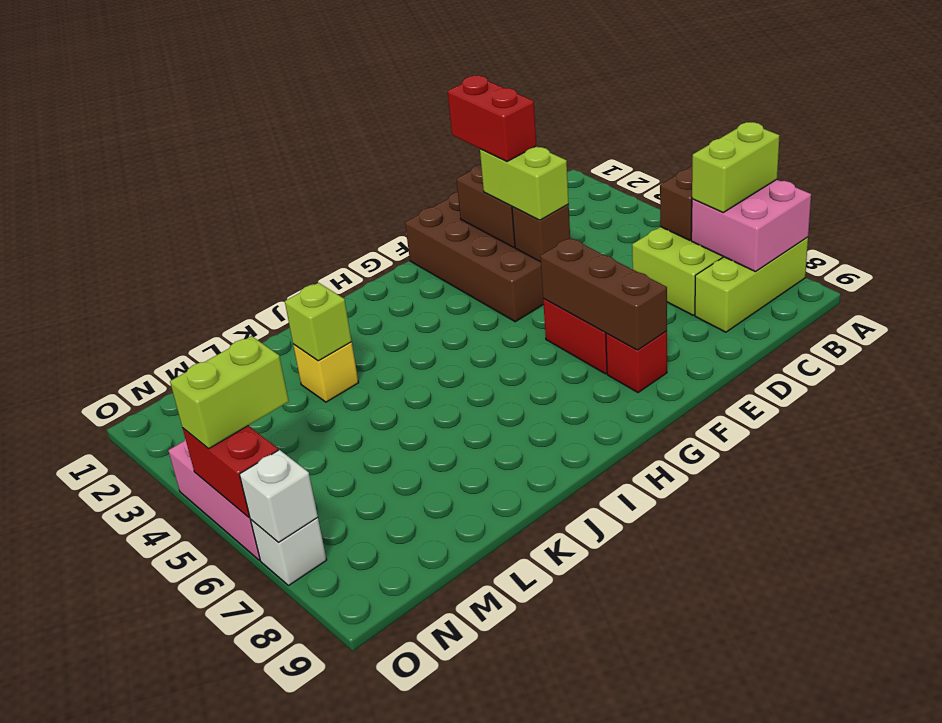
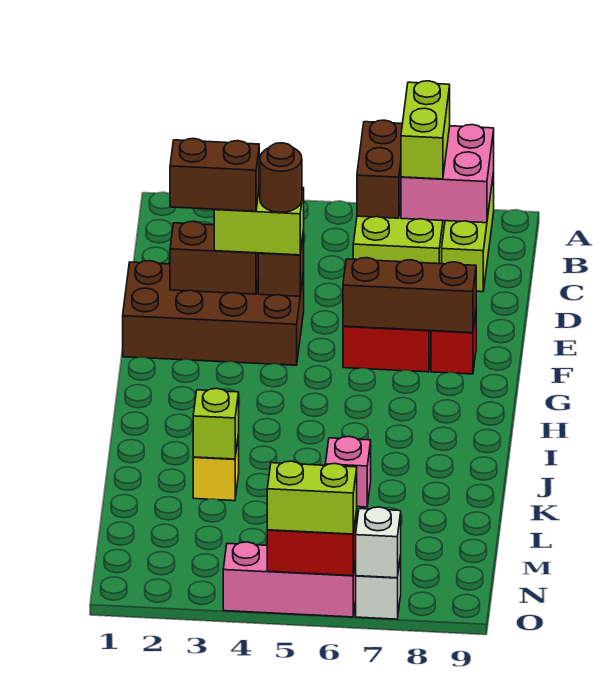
red 1x2 brick [448,75,536,162] -> brown 1x2 brick [170,138,259,211]
none -> brown 1x1 round brick [260,143,302,212]
none -> pink 1x1 brick [325,437,371,507]
lime 1x2 brick [170,336,289,449] -> lime 1x2 brick turned to [267,461,357,534]

